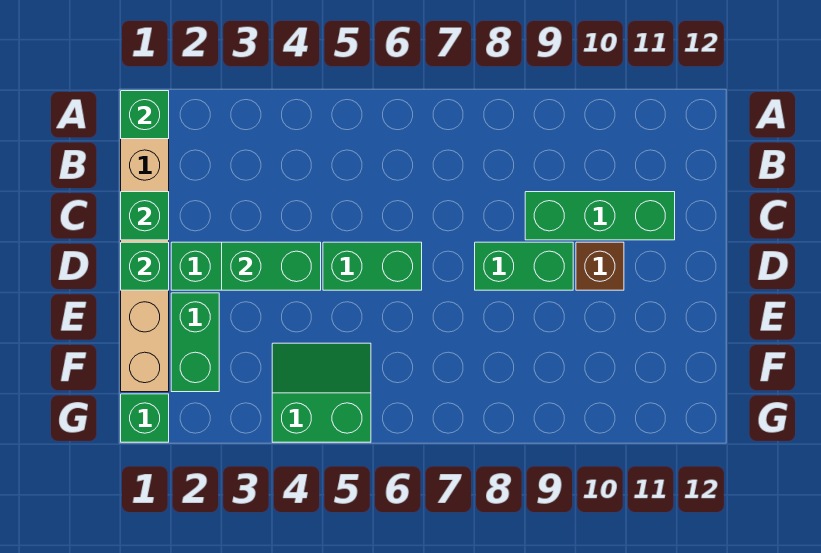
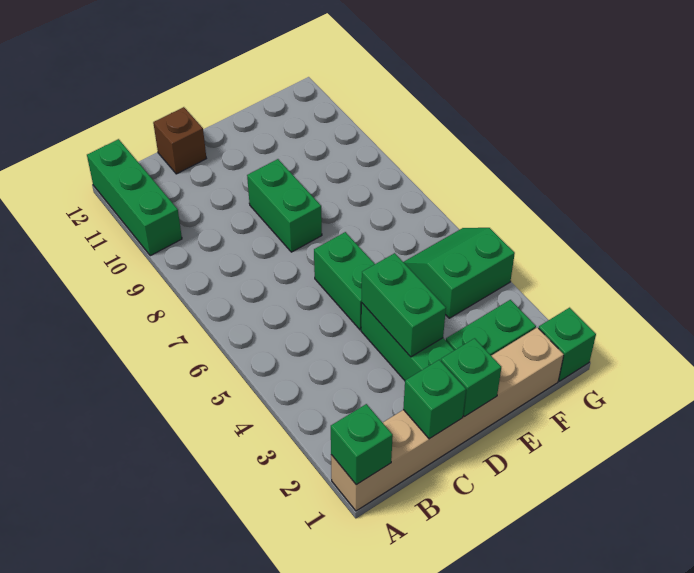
green 1x3 brick [525,192,675,240] -> green 1x3 brick moved to [87,139,182,256]
brown 1x1 brick [576,242,624,290] -> brown 1x1 brick moved to [153,107,206,174]
green 2x2 slope [272,343,371,442] -> green 2x2 slope turned to [404,228,515,318]

